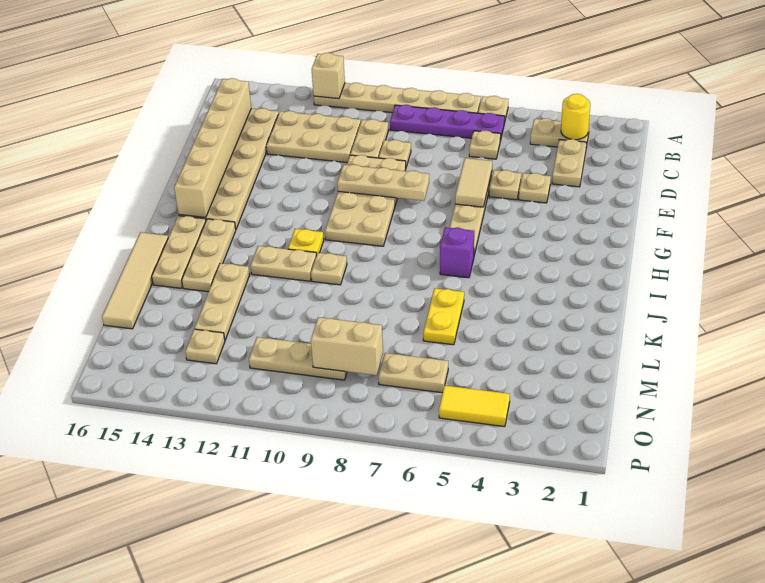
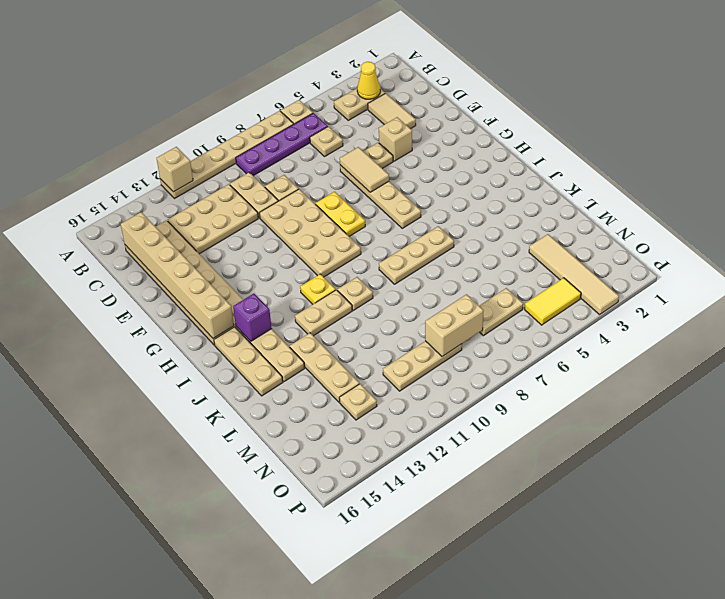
yellow 1x1 round brick [561,94,590,140] -> yellow 1x1 cone [357,62,380,99]
tan 1x2 plate [552,139,587,187] -> tan 1x2 tile [368,93,416,129]
tan 1x1 plate [519,173,551,203] -> tan 1x1 brick [379,117,412,161]
tan 1x3 plate [337,165,429,201] -> tan 1x3 plate moved to [379,226,454,284]
purple 1x1 brick [440,227,474,278] -> purple 1x1 brick moved to [233,294,272,341]
tan 1x4 tile [102,232,168,329] -> tan 1x4 tile moved to [529,234,619,315]
yellow 1x2 plate [423,288,464,345] -> yellow 1x2 plate moved to [315,192,365,236]

